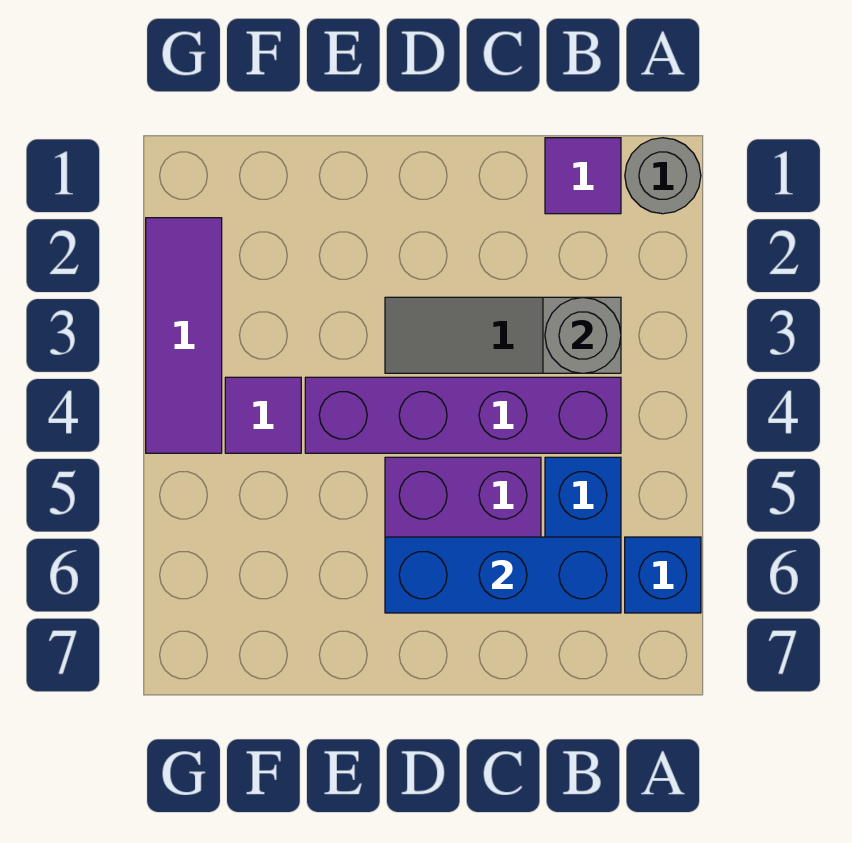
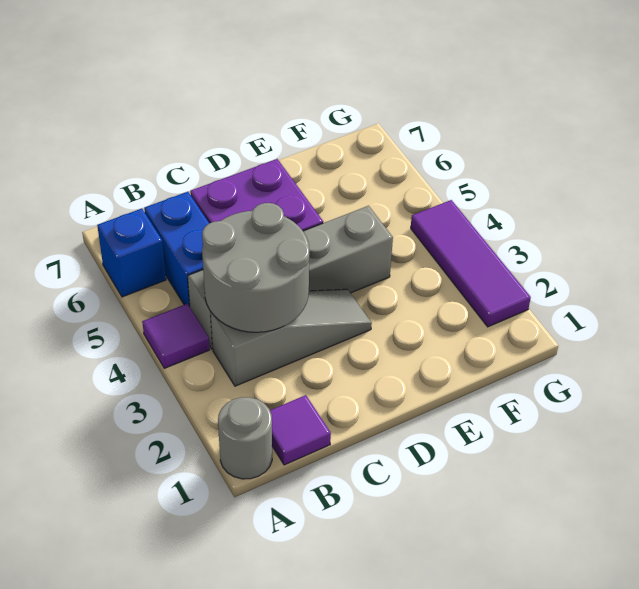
grey 1x1 round brick [545,297,621,373] -> grey 2x2 round brick [202,203,309,332]
purple 1x4 brick [305,377,621,453] -> grey 1x4 brick [188,206,393,349]
blue 1x3 brick [385,537,621,613] -> none
purple 1x1 tile [225,377,301,453] -> purple 1x1 tile moved to [142,304,210,368]

